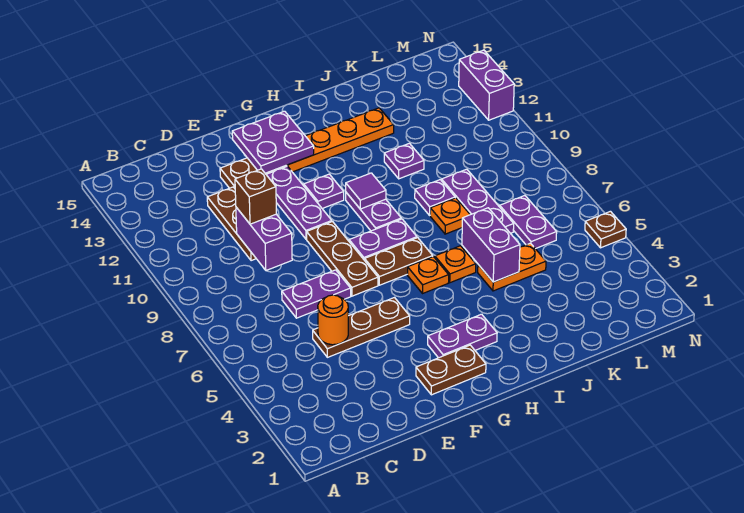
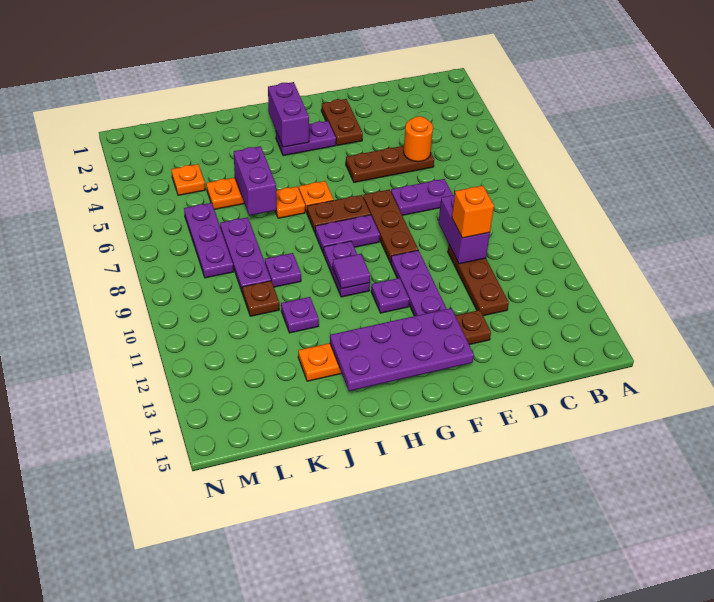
brown 1x1 brick [235,169,276,224] -> orange 1x1 brick [452,186,494,238]
brown 1x2 plate [416,345,486,395] -> brown 1x2 plate turned to [321,99,363,146]
purple 2x2 plate [232,111,314,173] -> purple 2x4 plate [330,308,474,391]
orange 1x1 plate [430,198,470,234] -> orange 1x1 plate moved to [171,164,205,195]
purple 1x2 plate [500,196,557,249] -> purple 1x3 plate [184,203,233,278]
brown 1x1 plate [585,211,626,248] -> brown 1x1 plate moved to [242,281,279,316]
purple 1x2 brick [459,50,514,120] -> purple 1x2 brick moved to [268,82,309,147]

